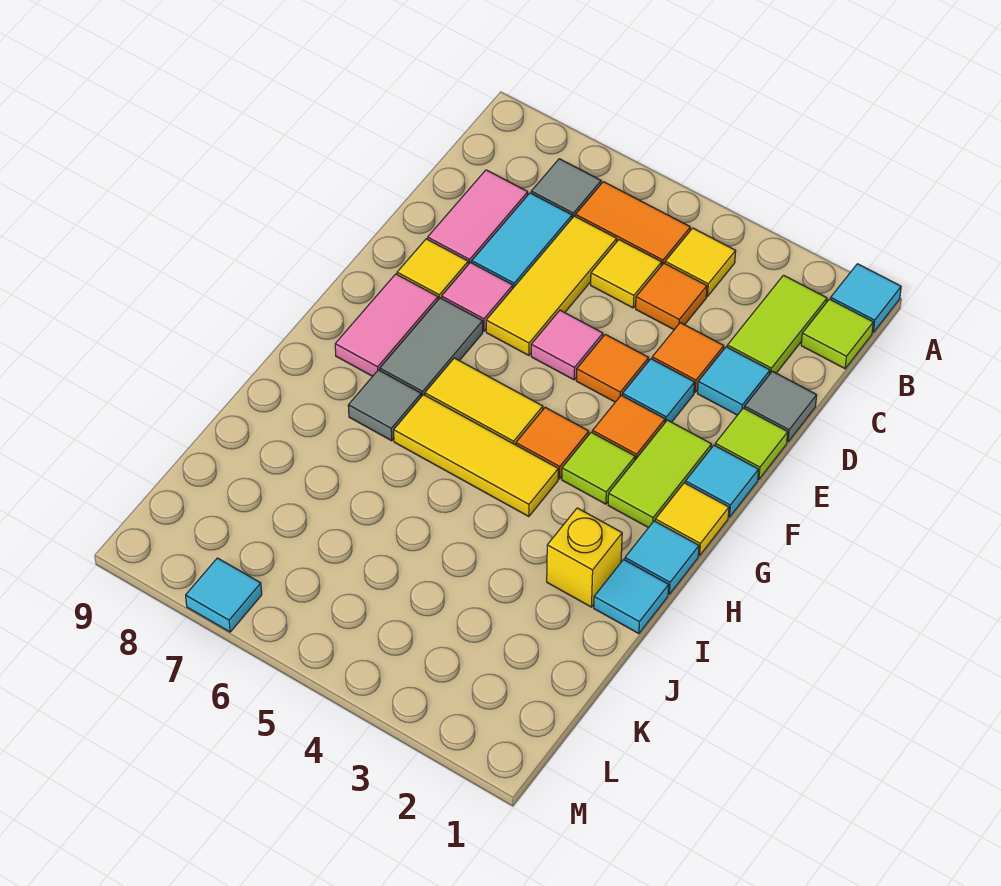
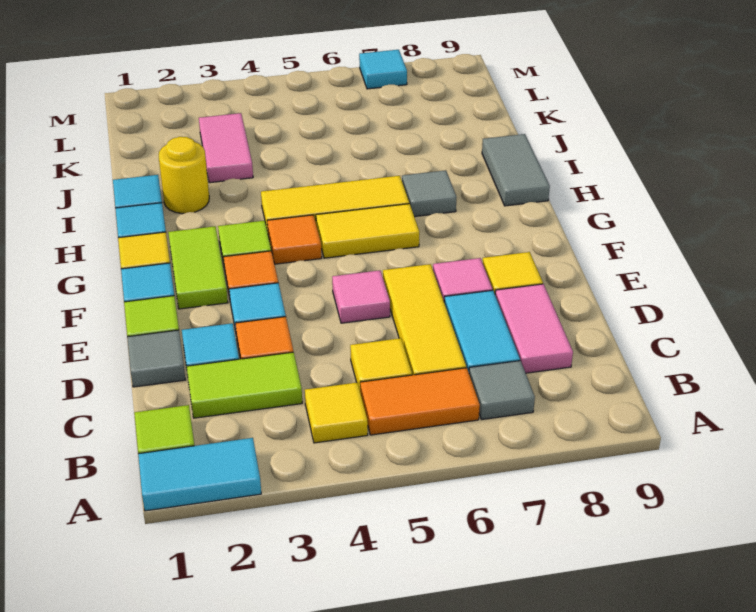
cyan 1x1 tile [831,264,901,332] -> cyan 1x2 tile [138,438,261,511]
lime 1x2 tile [727,275,827,373] -> lime 1x2 tile turned to [187,352,302,418]
orange 1x1 tile [636,263,707,329] -> none
orange 1x1 tile [576,334,649,402] -> none
grey 1x2 tile [380,298,483,397] -> grey 1x2 tile moved to [482,134,550,206]
pink 1x2 tile [335,274,438,376] -> pink 1x2 tile moved to [199,113,253,183]
yellow 1x1 brick [547,508,622,607] -> yellow 1x1 round brick [159,137,209,214]

